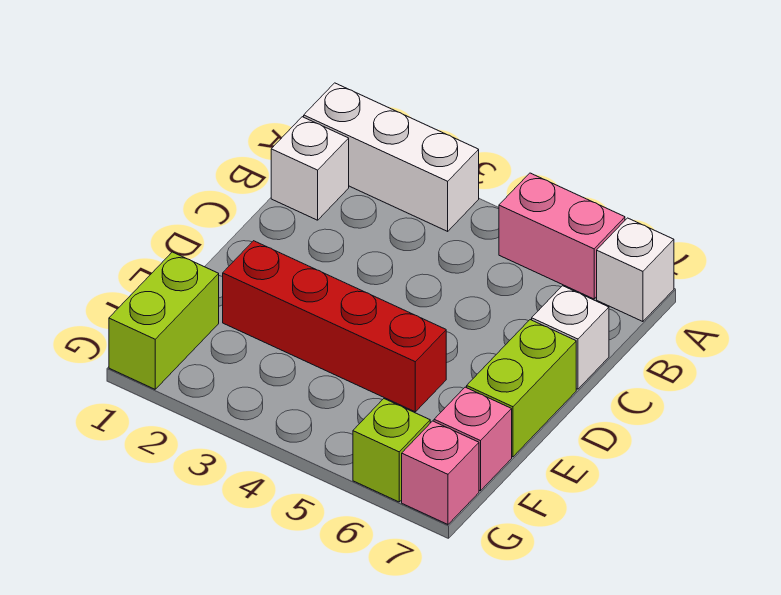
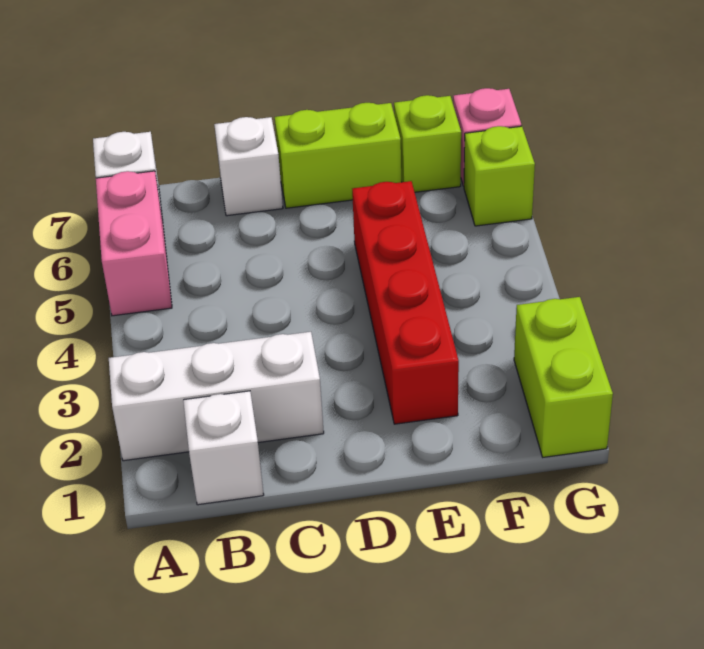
white 1x3 brick [304,83,479,231] -> white 1x3 brick turned to [109,332,324,461]
lime 1x2 brick [109,252,219,389] -> lime 1x2 brick turned to [514,297,613,457]
pink 1x1 brick [434,387,512,491] -> lime 1x1 brick [394,95,461,192]

